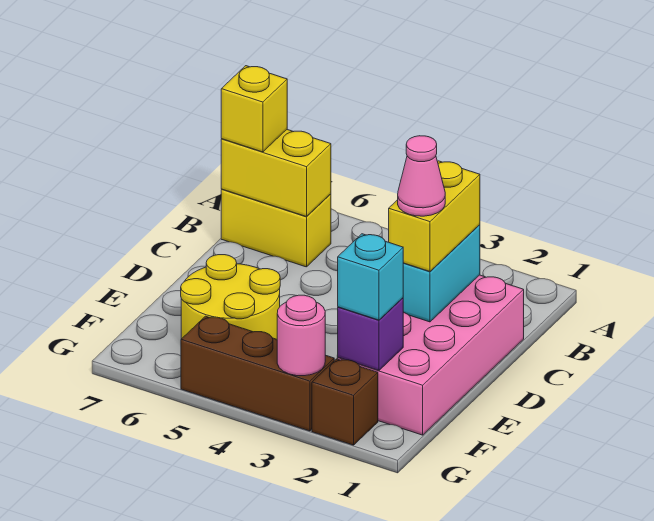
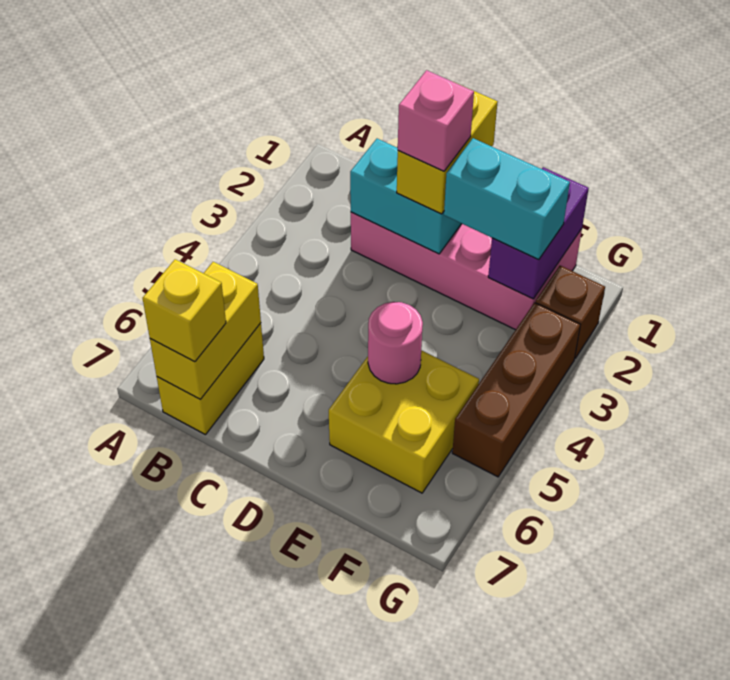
yellow 1x2 brick [389,161,480,271] -> yellow 1x2 brick turned to [397,91,497,214]
pink 1x1 cone [398,136,445,216] -> pink 1x1 brick [398,70,474,171]
yellow 2x2 round brick [181,255,280,339] -> yellow 2x2 brick [329,350,479,493]
purple 1x1 brick [337,298,403,370] -> purple 1x2 brick [488,167,589,299]
cyan 1x1 brick [338,234,403,320] -> cyan 1x2 brick [444,138,570,260]
pink 1x1 round brick [277,295,325,376] -> pink 1x1 round brick moved to [368,302,423,384]

